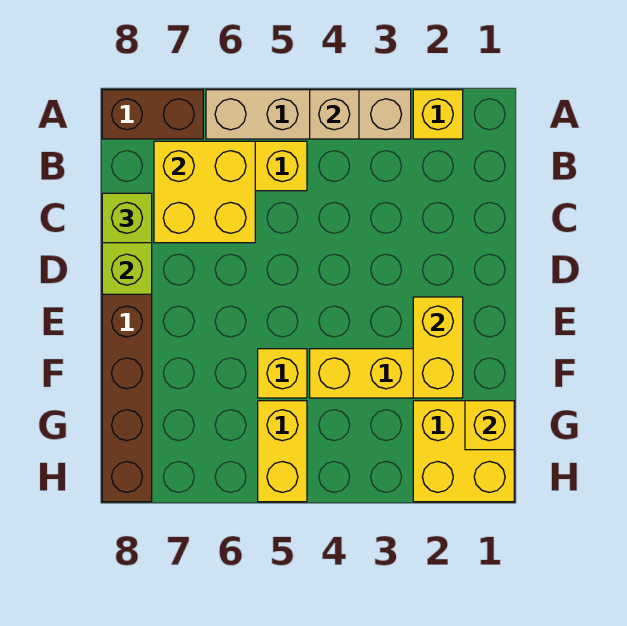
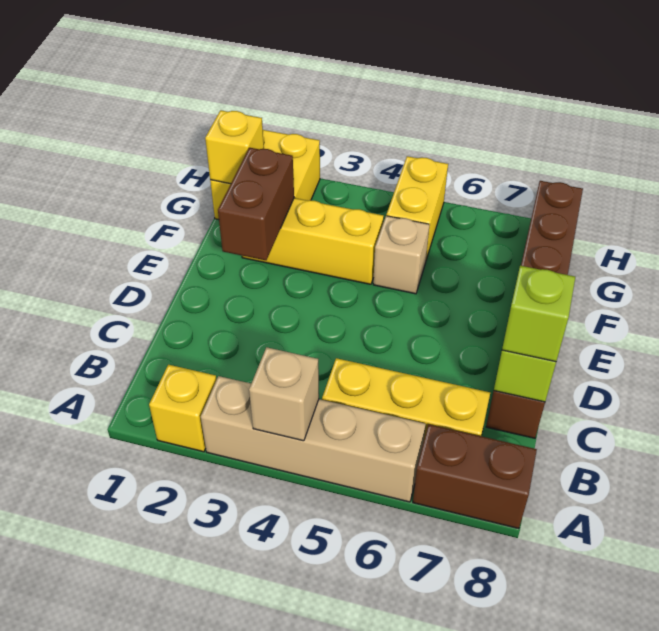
yellow 2x2 brick [154,141,255,243] -> none
yellow 1x2 brick [413,297,463,398] -> brown 1x2 brick [218,148,294,260]
yellow 1x1 brick [258,349,307,398] -> tan 1x1 brick [373,216,430,294]

